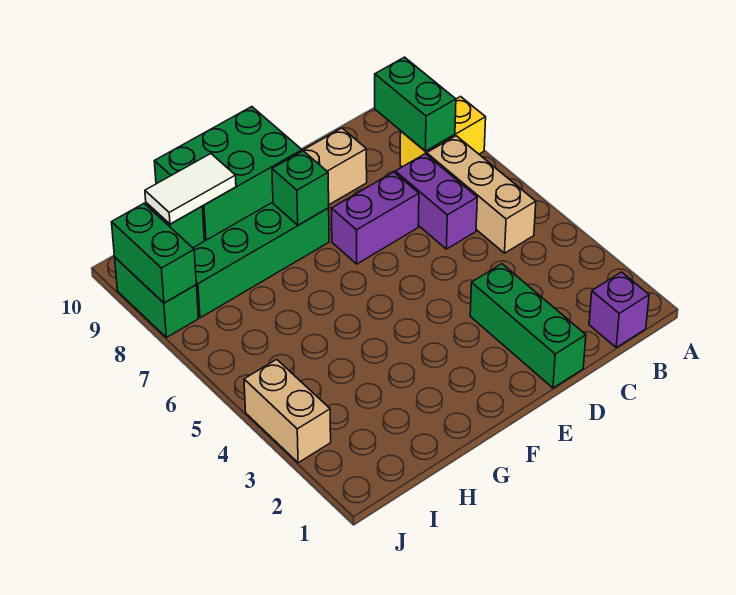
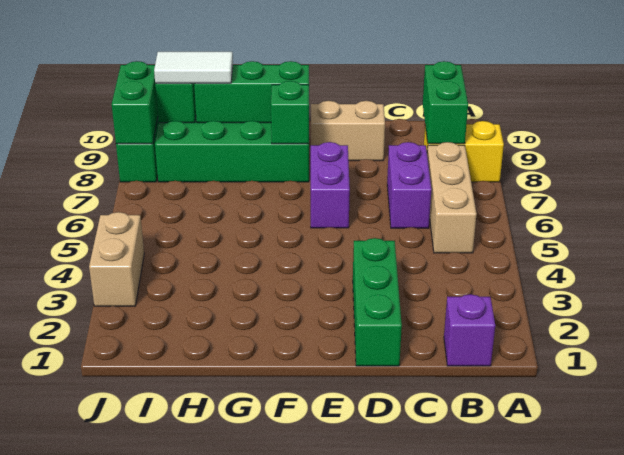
purple 1x2 brick [332,172,419,264] -> purple 1x2 brick turned to [311,142,350,228]
green 2x3 brick [154,107,302,240] -> green 1x3 brick [194,61,309,123]

